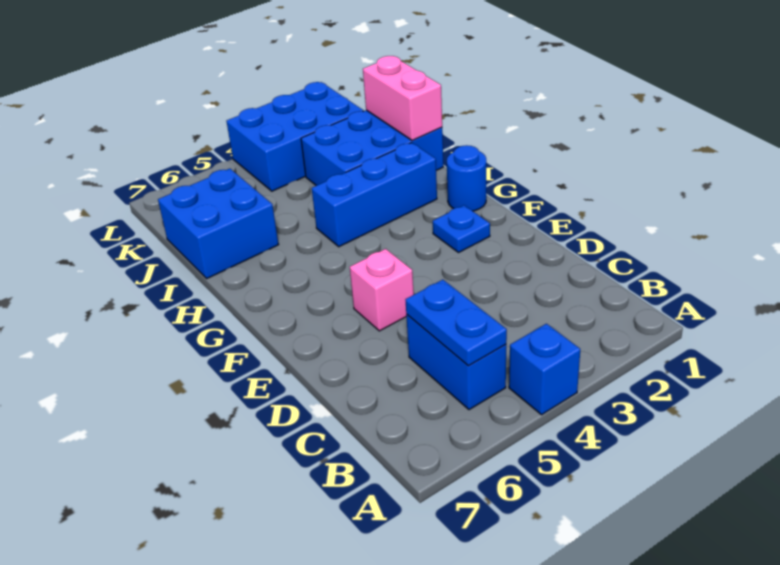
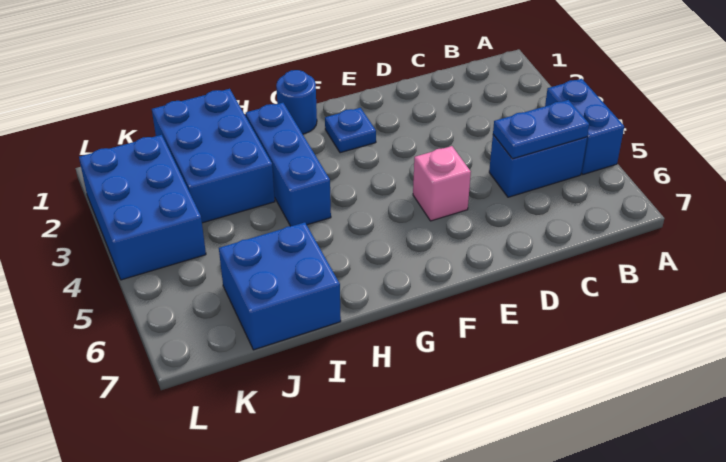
blue 1x1 brick [509,324,580,415] -> blue 1x2 brick [545,79,624,174]
pink 1x2 brick [363,56,442,140] -> none

